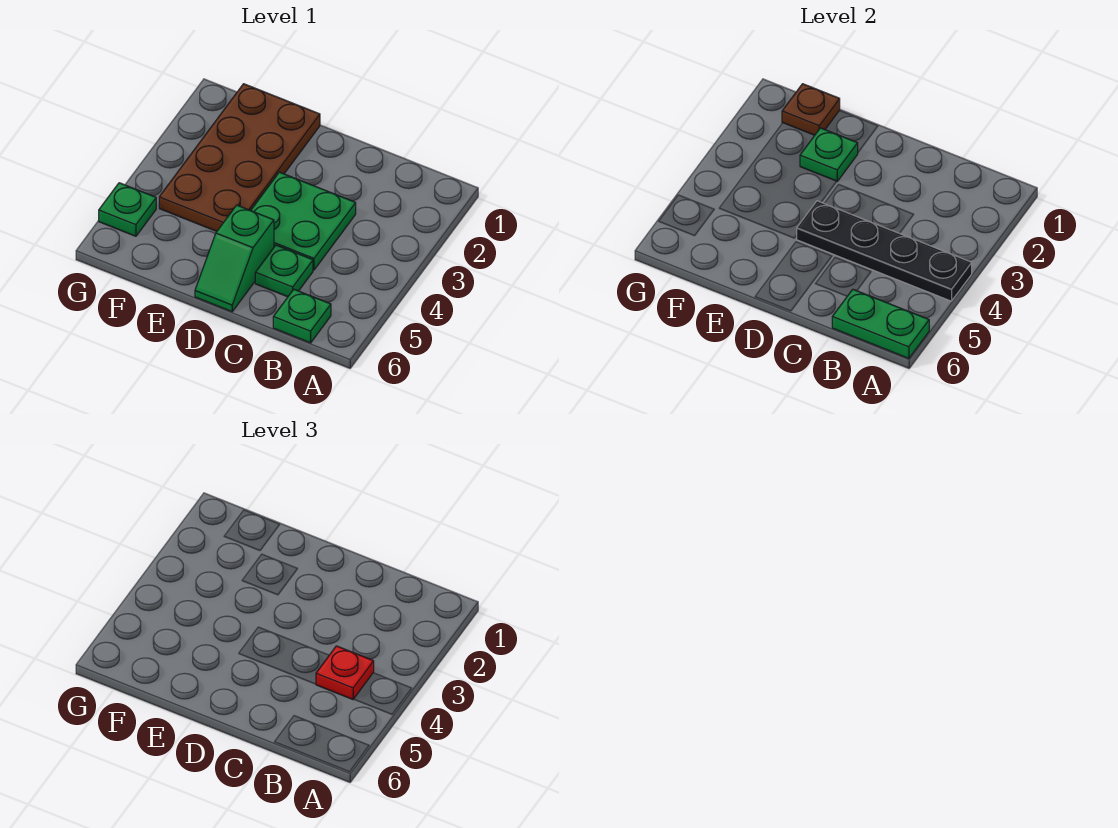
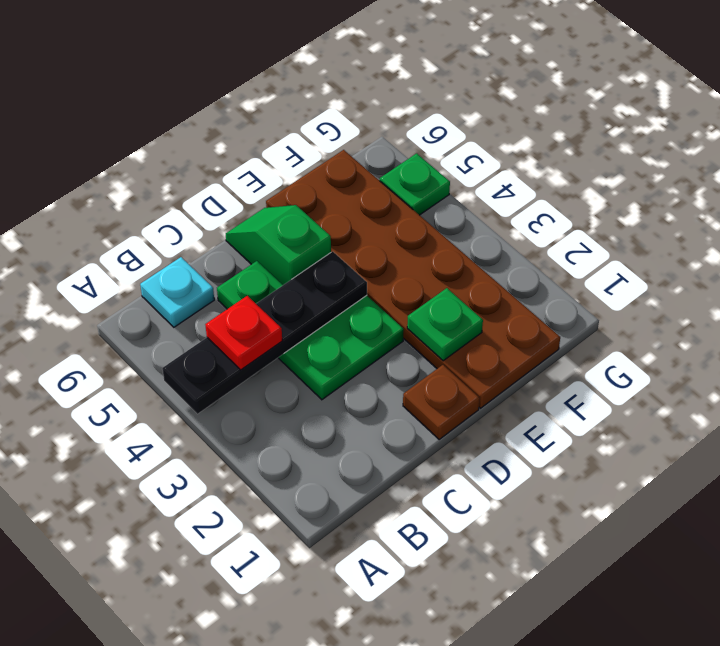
green 1x2 plate [832,289,929,359] -> none
green 1x1 plate [273,289,331,343] -> cyan 1x1 plate [140,257,214,327]
brown 2x4 plate [159,84,320,231] -> brown 2x6 plate [266,150,560,408]
brown 1x1 plate [782,84,840,135] -> brown 1x1 plate moved to [403,365,480,439]

